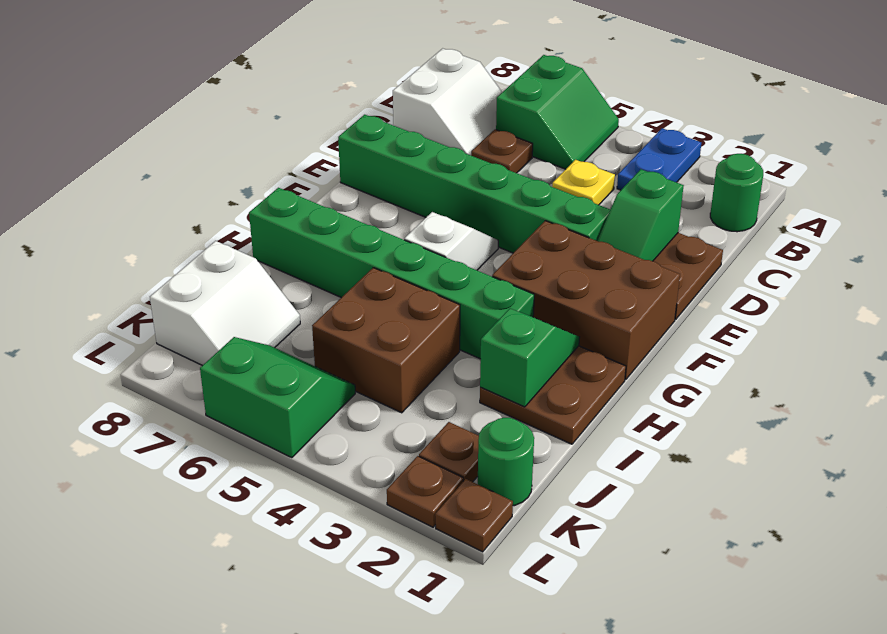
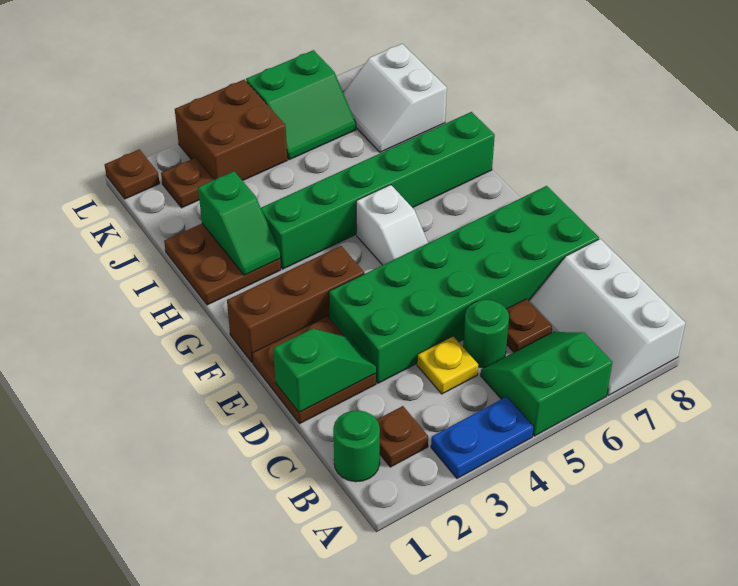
blue 1x2 plate [617,128,701,190] -> blue 1x2 plate turned to [431,397,534,479]
green 2x2 slope [496,55,619,169] -> green 2x2 slope turned to [481,332,612,436]
white 2x2 slope [393,48,502,155] -> white 2x3 slope [529,239,685,395]
green 1x2 slope [597,169,684,261] -> green 1x2 slope turned to [273,328,376,412]
green 1x6 brick [338,115,610,253] -> green 2x6 brick [329,186,599,383]
brown 2x3 brick [492,221,680,380] -> brown 1x3 brick [227,246,364,362]
brown 2x2 brick [312,268,460,413] -> brown 2x2 brick moved to [175,79,287,181]
green 1x1 round brick [478,418,534,506] -> green 1x1 round brick moved to [463,299,509,368]
brown 1x1 plate [387,456,463,527] -> brown 1x1 plate moved to [377,406,428,467]

